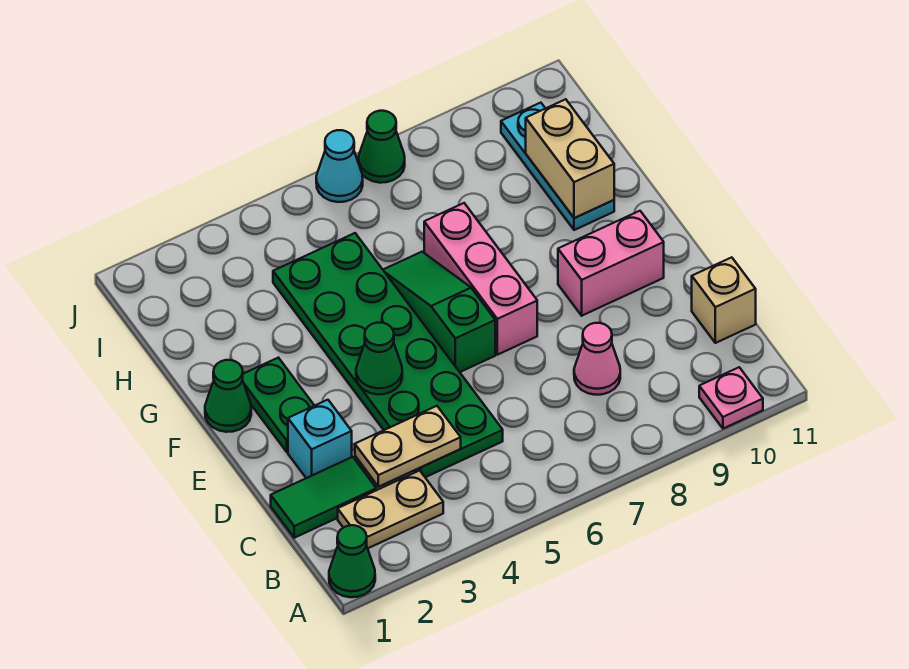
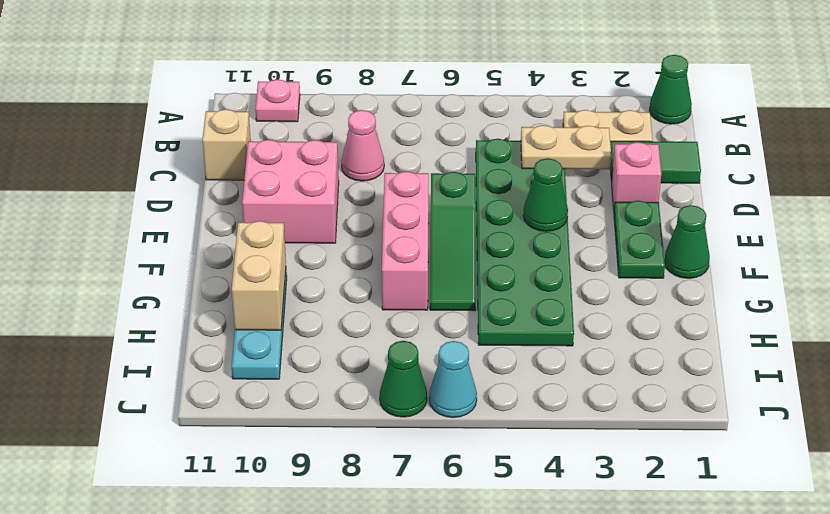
cyan 1x1 brick [288,400,352,478] -> pink 1x1 brick [611,142,661,210]
pink 1x2 brick [558,211,664,316] -> pink 2x2 brick [242,140,339,243]

